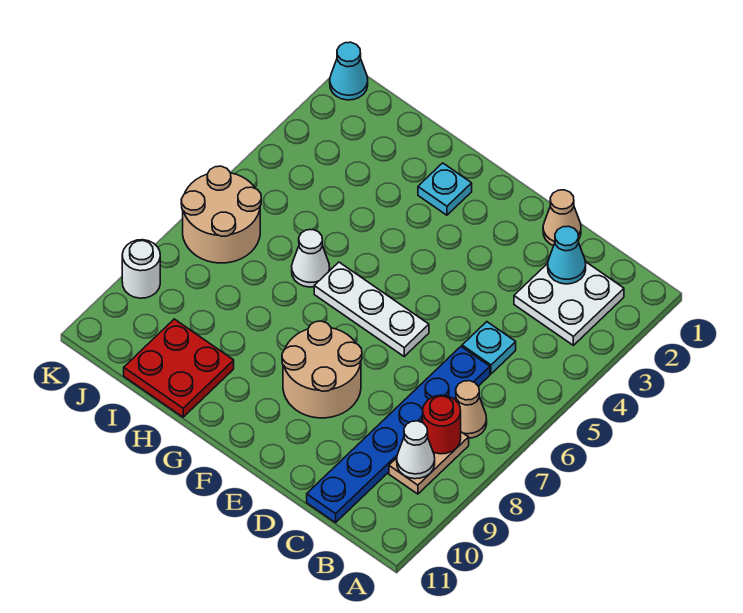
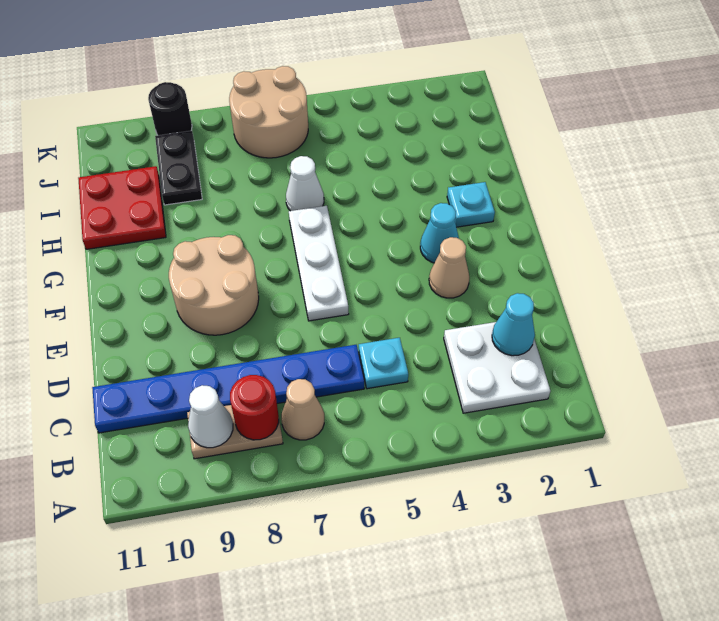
tan 1x1 cone [543,190,581,246] -> tan 1x1 cone moved to [429,237,469,298]
none -> black 1x2 plate [155,131,202,205]
cyan 1x1 cone [330,42,368,100] -> cyan 1x1 cone moved to [420,203,459,263]
white 1x1 round brick [122,240,160,298] -> black 1x1 round brick [148,82,192,135]

